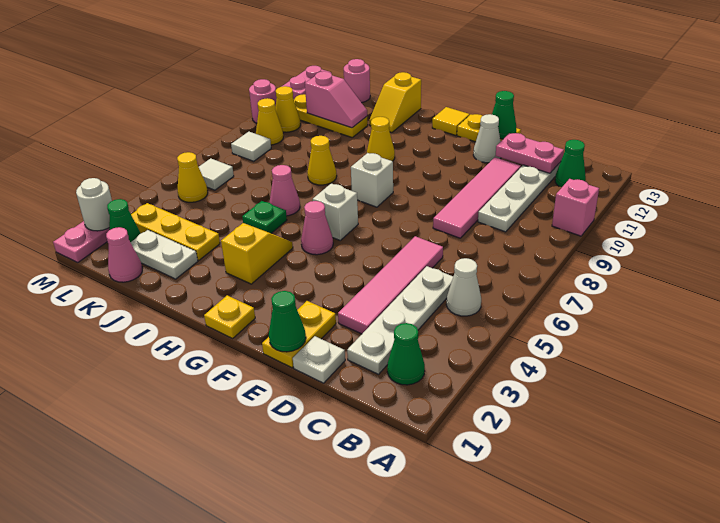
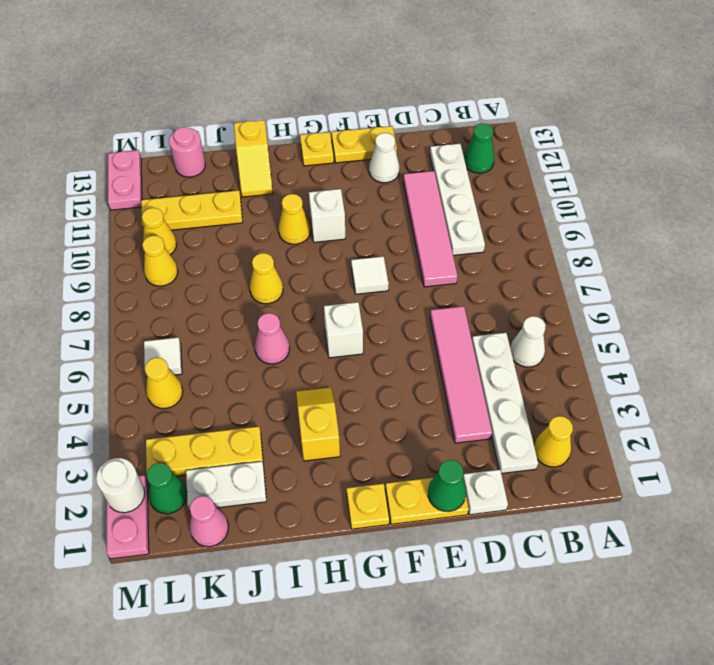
pink 1x1 brick [552,179,599,236] -> none
green 1x1 cone [387,323,425,385] -> yellow 1x1 cone [534,416,573,467]
pink 1x2 plate [495,133,564,173] -> none
yellow 1x2 plate [262,301,336,368] -> yellow 1x2 plate turned to [385,478,469,524]
green 1x1 cone [492,91,516,139] -> none
pink 1x1 cone [301,201,333,255] -> none
white 1x1 brick [351,153,393,207] -> white 1x1 brick moved to [309,189,345,242]
yellow 1x1 tile [432,107,470,135] -> yellow 1x1 plate [300,132,334,166]
green 1x1 plate [242,201,287,233] -> none
pink 1x2 slope [305,71,367,128] -> none
white 1x1 tile [231,132,271,161] -> white 1x1 tile moved to [351,256,389,294]
pink 1x1 round brick [249,79,277,123] -> none

